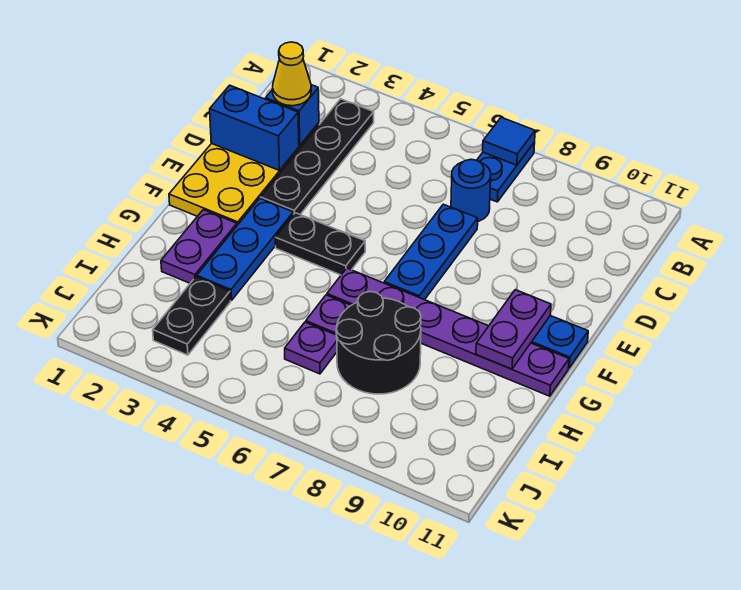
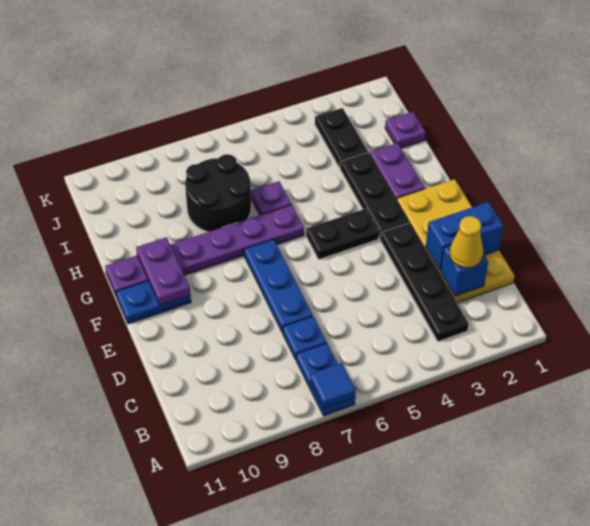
blue 1x1 round brick [451,159,491,221] -> blue 1x1 plate [282,316,327,359]
blue 1x3 plate [197,198,293,301] -> black 1x3 plate [340,152,409,239]
purple 1x1 plate [285,322,337,374] -> purple 1x1 plate moved to [385,112,426,148]

